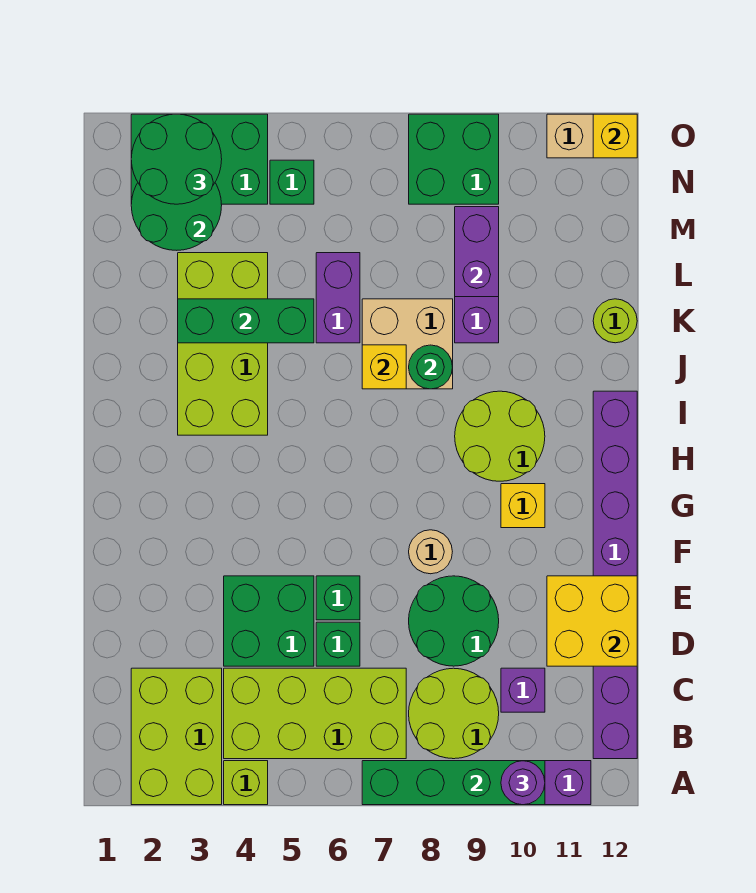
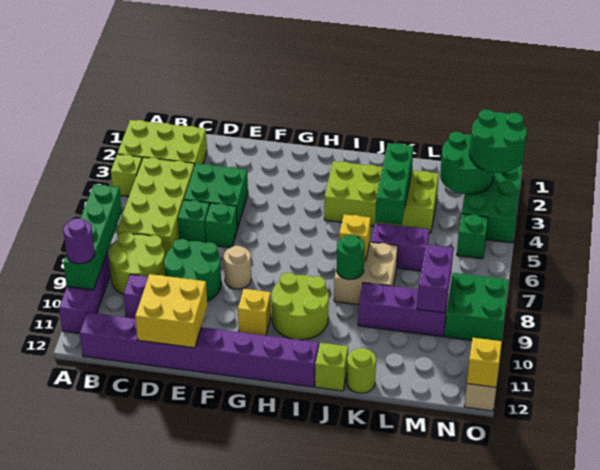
none -> lime 1x1 brick [315,343,348,391]
purple 1x2 brick [455,207,499,297] -> purple 1x2 brick turned to [417,245,453,313]

